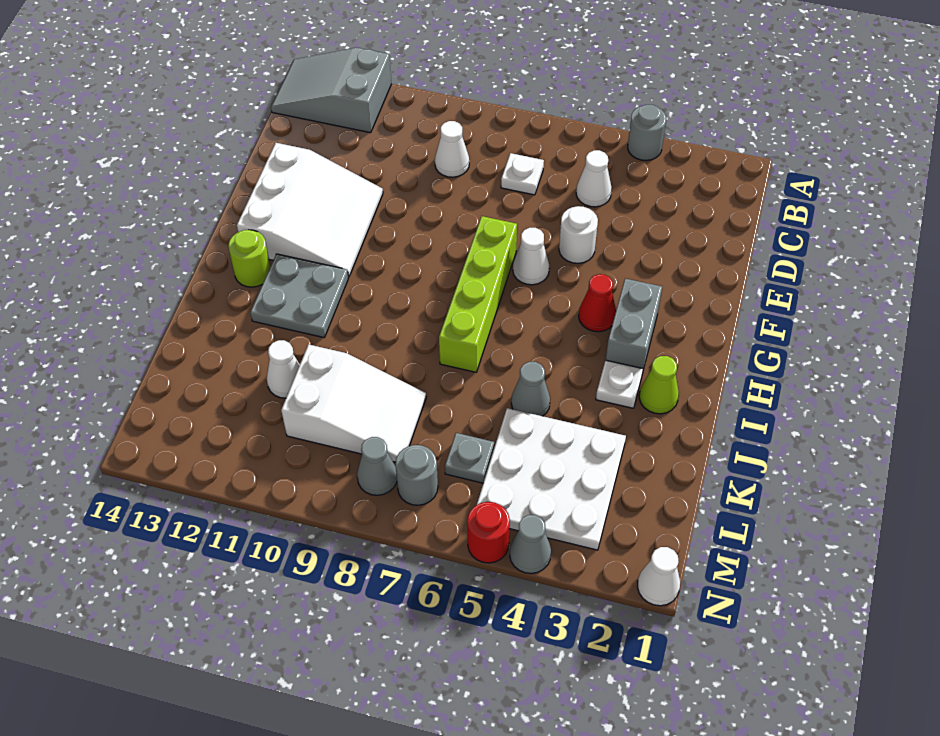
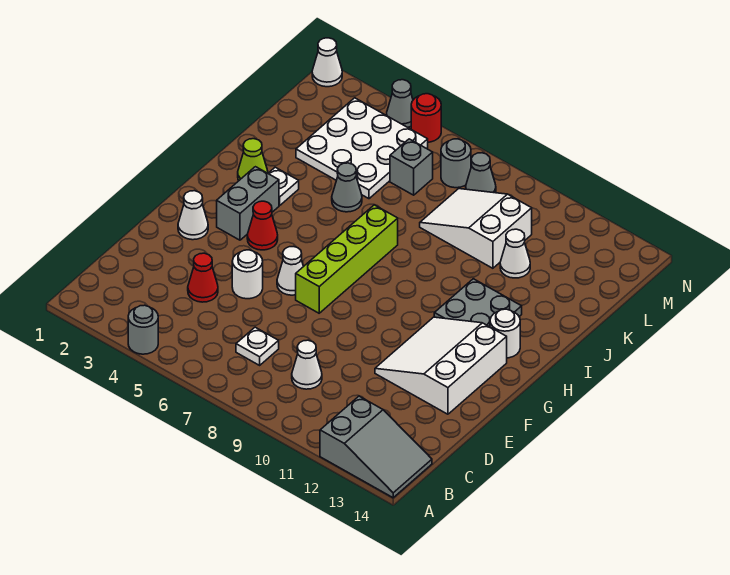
white 1x1 cone [576,150,612,207] -> white 1x1 cone moved to [178,191,208,240]
none -> red 1x1 cone [188,253,218,302]
lime 1x1 round brick [228,230,270,287] -> white 1x1 round brick [490,309,520,358]
grey 1x1 plate [445,433,494,483] -> grey 1x1 brick [390,139,433,195]

